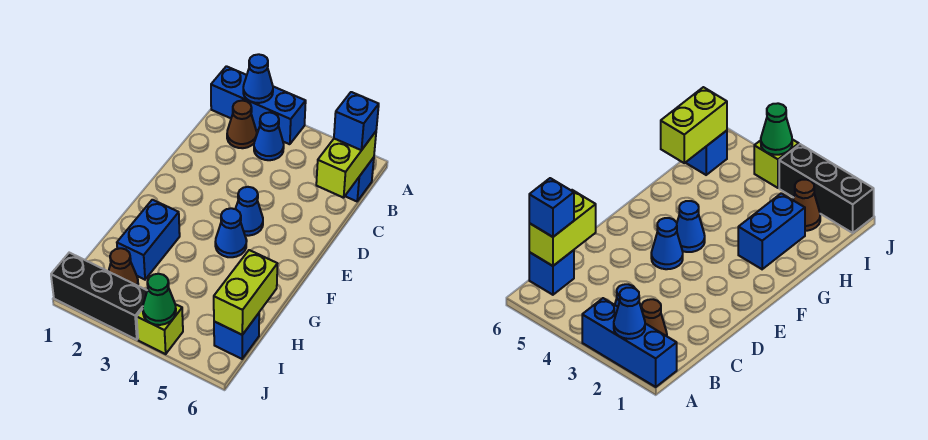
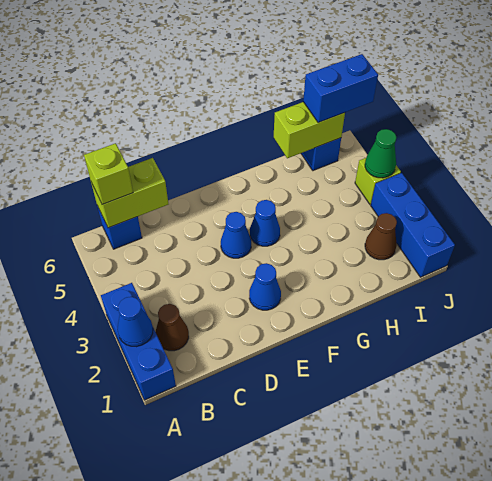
blue 1x1 cone [254,112,284,160] -> blue 1x1 cone moved to [249,263,281,310]
blue 1x1 brick [334,92,379,150] -> lime 1x1 brick [84,143,133,205]
blue 1x2 brick [117,200,180,280] -> blue 1x2 brick moved to [303,54,378,123]
black 1x3 brick [51,253,147,340] -> blue 1x3 brick [371,173,455,277]

